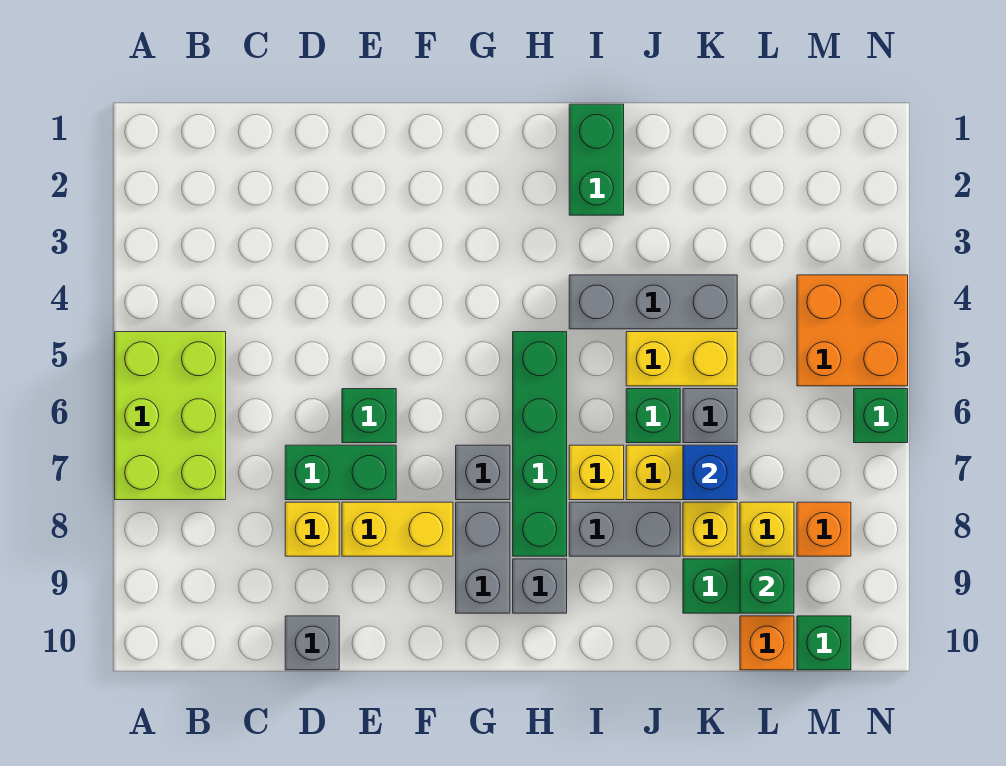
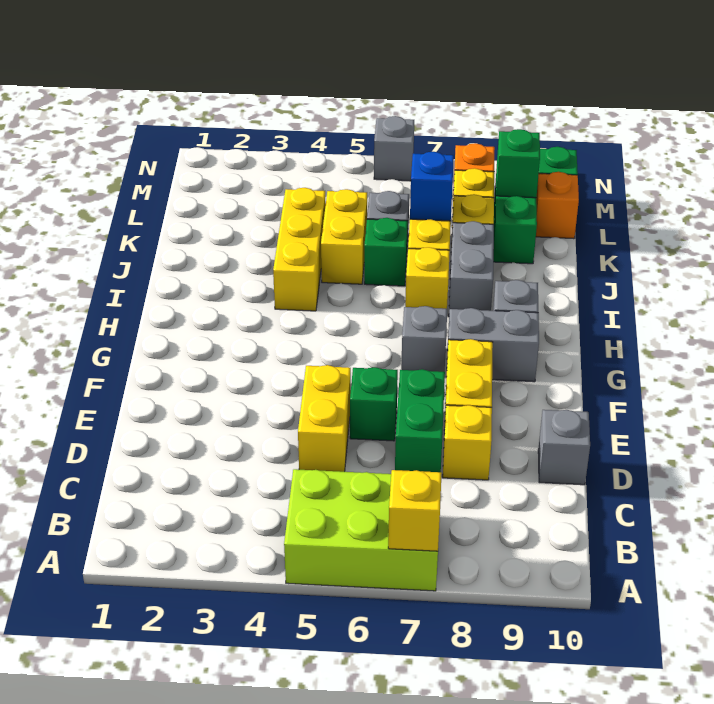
none -> yellow 1x1 brick [388,470,442,551]
none -> yellow 1x2 brick [298,365,351,472]
green 1x4 brick [513,332,567,556] -> none
green 1x2 brick [569,104,624,215] -> none
grey 1x3 brick [569,275,737,329] -> yellow 1x3 brick [273,188,326,311]
orange 2x2 brick [797,275,908,386] -> none
green 1x1 brick [854,389,908,443] -> grey 1x1 brick [374,116,414,181]

